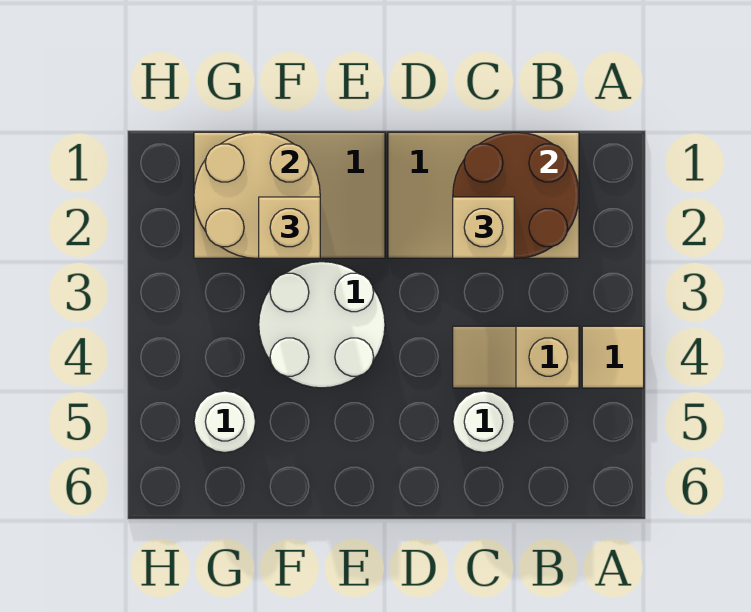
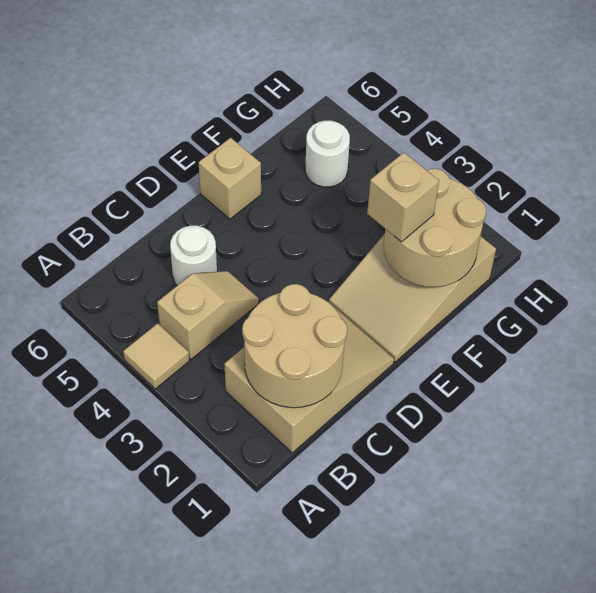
brown 2x2 round brick [453,132,579,258] -> tan 2x2 round brick [242,284,347,408]
tan 1x1 brick [453,197,514,258] -> tan 1x1 brick moved to [199,138,261,219]
white 2x2 round brick [259,262,385,388] -> none

